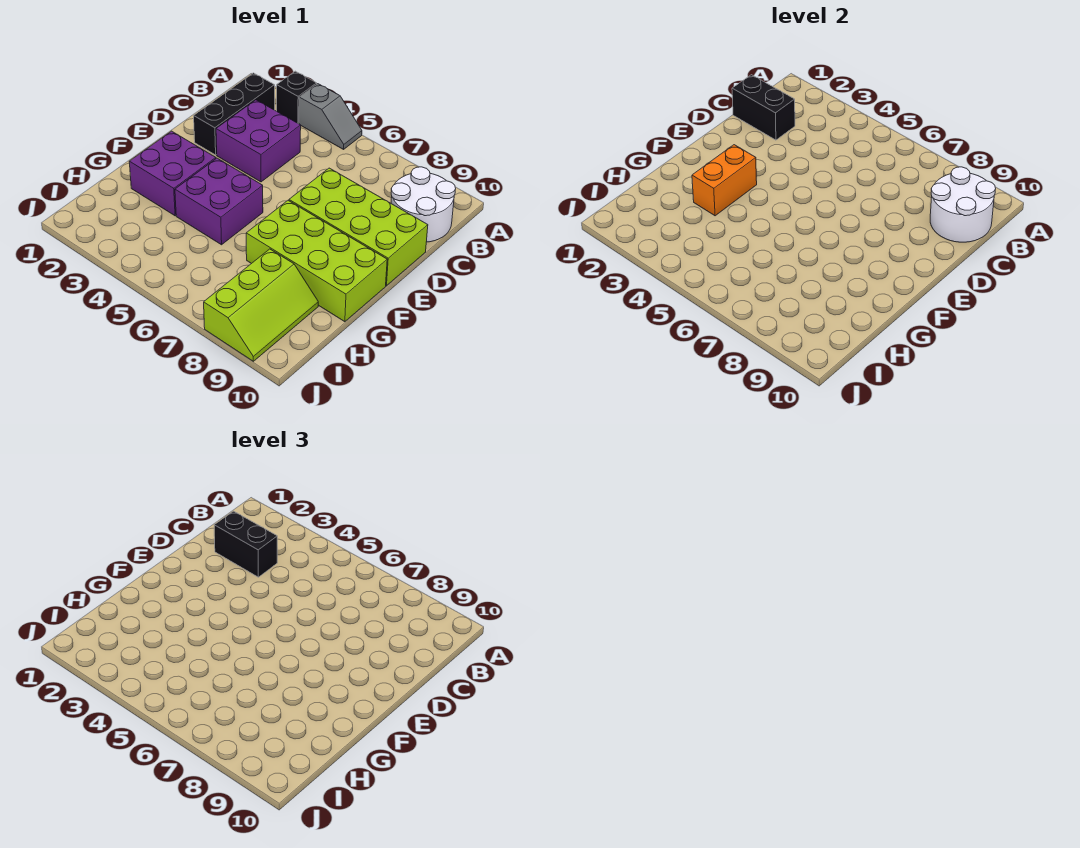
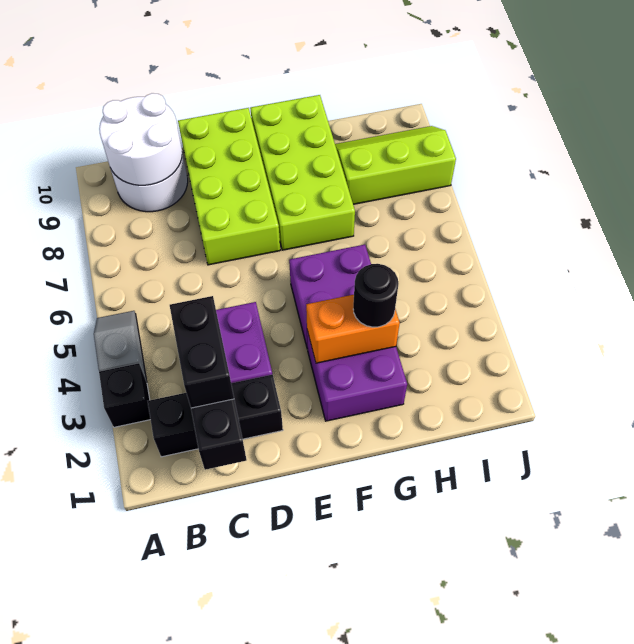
none -> black 1x1 round brick [353,264,398,327]

